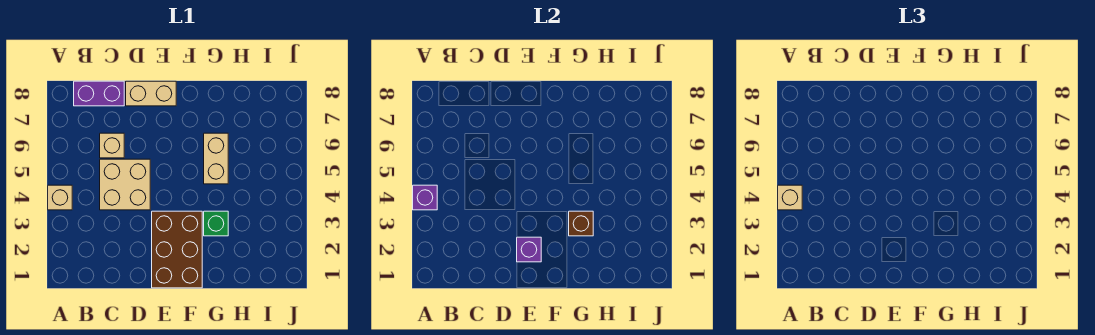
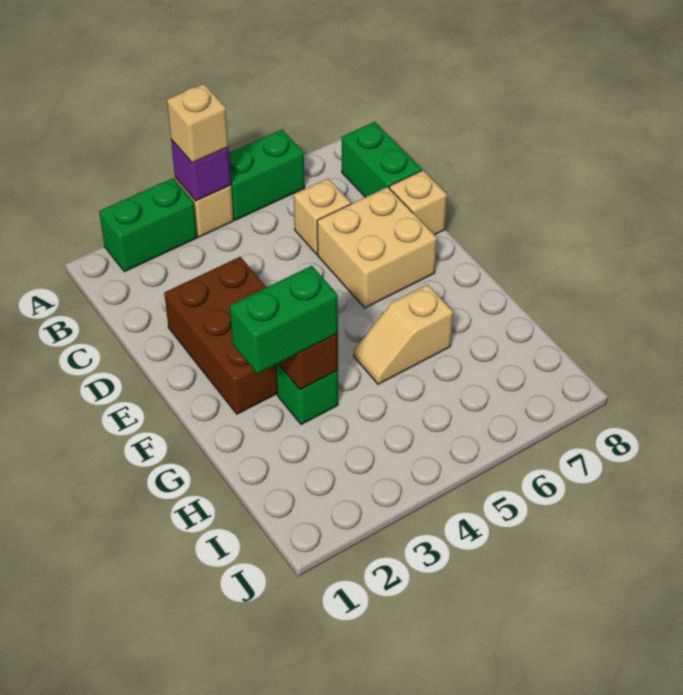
none -> green 1x2 brick [99,178,197,272]
none -> green 1x2 brick [229,130,305,220]
purple 1x2 brick [74,81,124,106] -> green 1x2 brick [342,122,422,197]
tan 2x2 brick [100,159,150,210] -> tan 2x2 brick moved to [317,187,437,308]
tan 1x2 brick [126,81,176,106] -> tan 1x1 brick [389,170,447,235]
brown 2x3 brick [152,211,202,288] -> brown 2x3 brick turned to [164,257,277,414]
purple 1x1 brick [517,237,541,262] -> none
none -> green 1x2 brick [230,266,338,374]
tan 1x2 brick [204,133,228,184] -> tan 1x2 slope [354,285,453,384]

